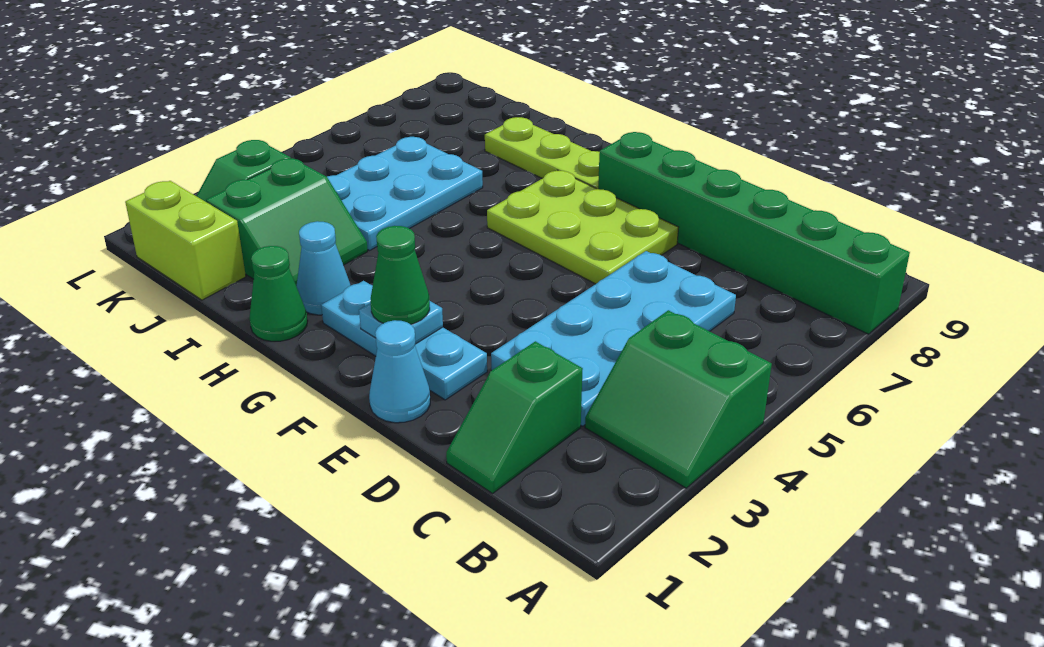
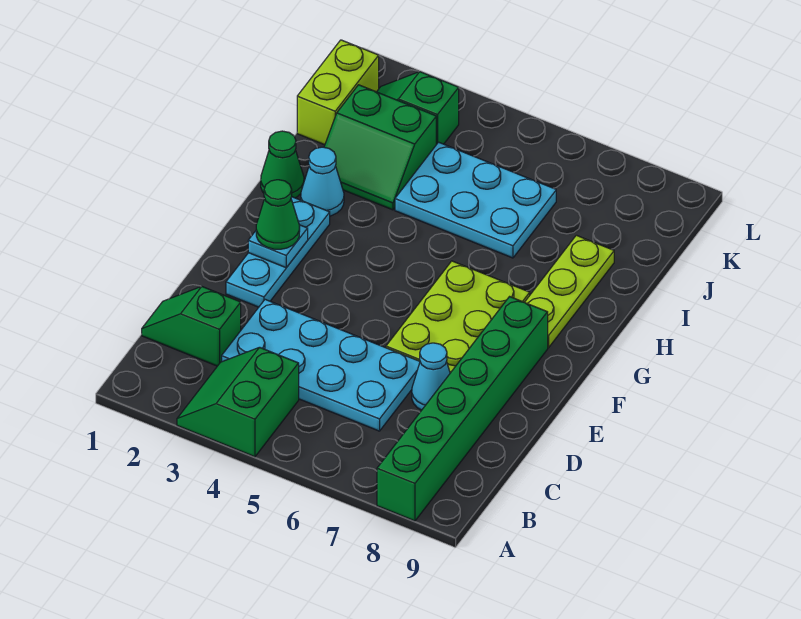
cyan 1x1 cone [369,320,430,423] -> cyan 1x1 cone moved to [412,343,450,410]

